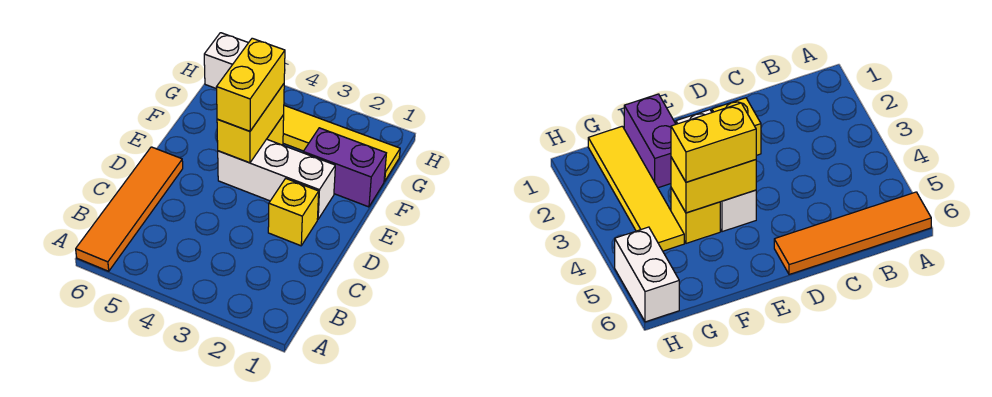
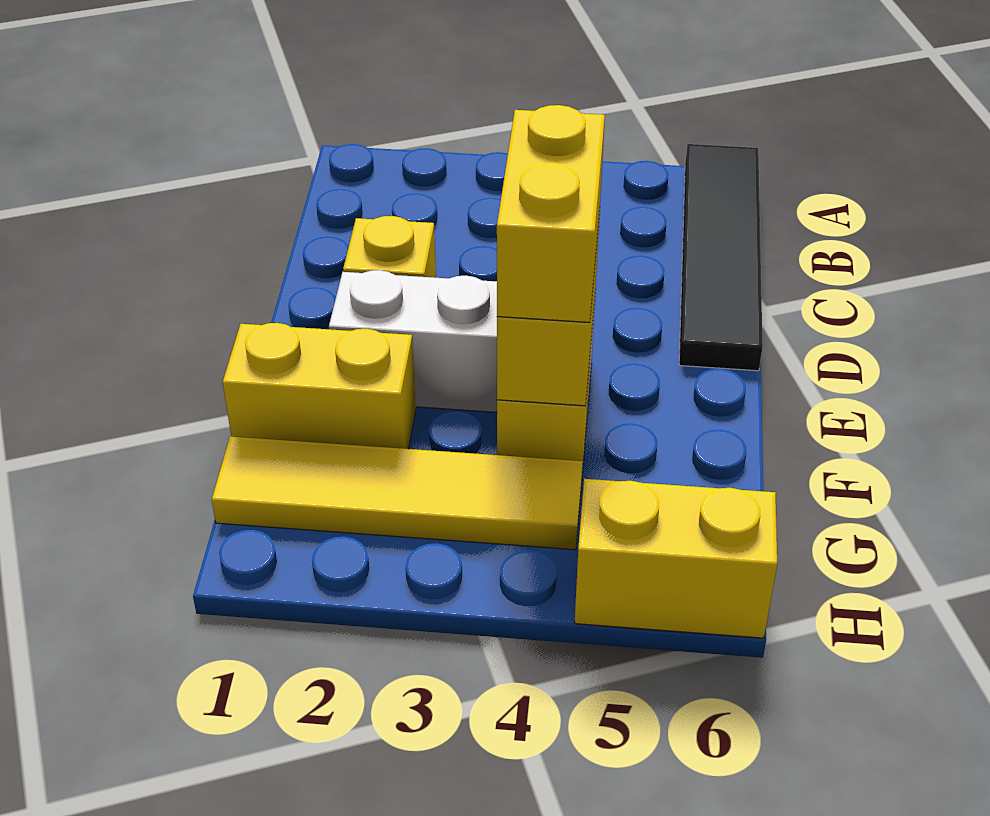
orange 1x4 tile [76,147,183,271] -> black 1x4 tile [679,144,763,371]
purple 1x2 brick [303,128,386,207] -> yellow 1x2 brick [223,323,416,449]
white 1x2 brick [204,33,248,89] -> yellow 1x2 brick [575,479,777,638]

